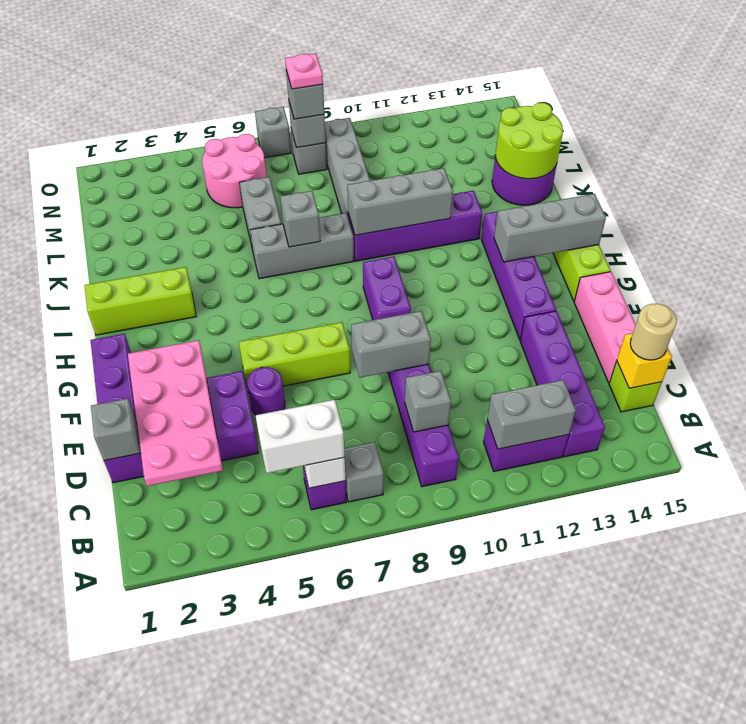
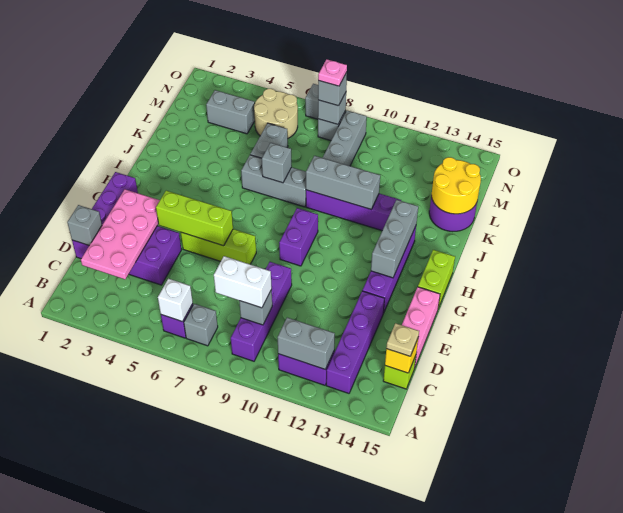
white 1x2 brick [256,400,344,473] -> white 1x2 brick moved to [214,256,272,308]
tan 1x1 round brick [630,303,677,360] -> tan 1x1 plate [386,323,419,356]
purple 1x1 round brick [247,367,285,415] -> none
grey 1x2 brick [351,311,431,378] -> grey 1x2 brick moved to [206,90,255,134]
grey 1x3 brick [494,194,606,262] -> grey 1x3 brick turned to [371,200,418,278]
lime 1x3 brick [84,267,196,335] -> lime 1x3 brick moved to [156,191,233,246]
lime 2x2 round brick [495,103,563,179] -> yellow 2x2 round brick [432,157,481,214]
pink 2x2 round brick [202,134,267,208] -> tan 2x2 round brick [254,89,298,138]

